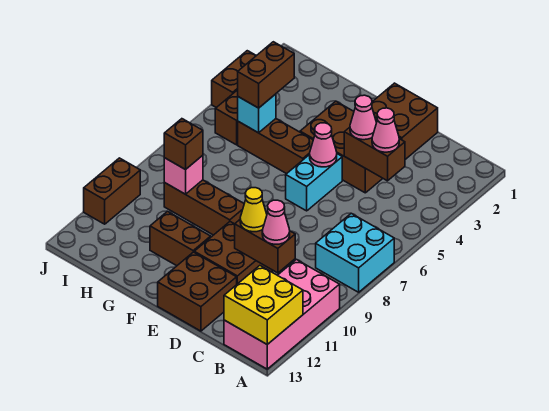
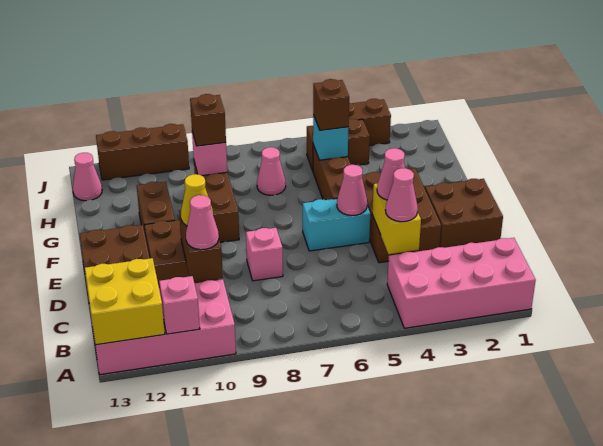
none -> pink 2x4 brick [387,238,536,328]
cyan 2x2 brick [316,214,394,292] -> none
none -> pink 1x1 brick [159,276,200,334]
brown 1x2 brick [344,127,405,181] -> yellow 1x2 brick [372,184,421,254]
none -> pink 1x1 brick [246,228,283,281]
brown 1x2 brick [238,42,294,108] -> brown 1x1 brick [313,79,349,130]
none -> pink 1x1 cone [257,147,286,195]
none -> pink 1x1 cone [73,153,102,201]
brown 1x2 brick [84,158,140,224] -> brown 1x3 brick [96,124,189,180]

